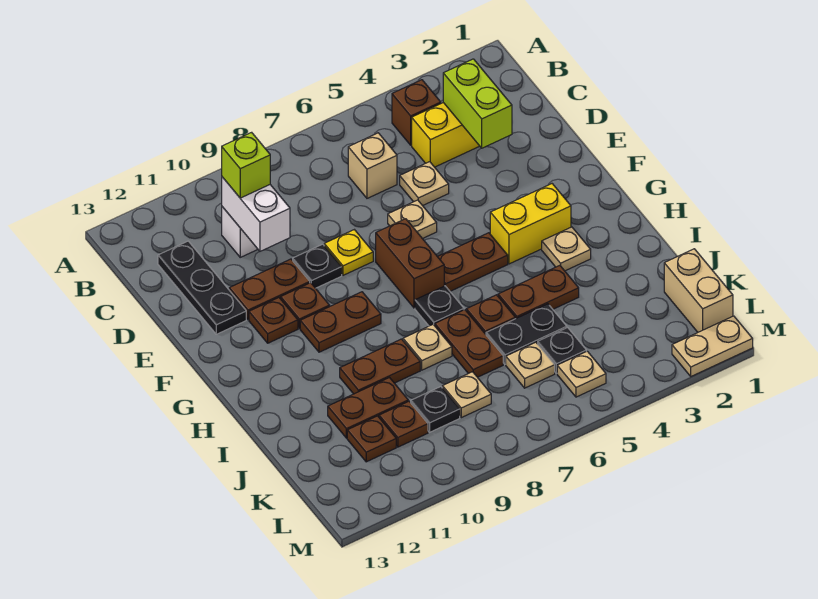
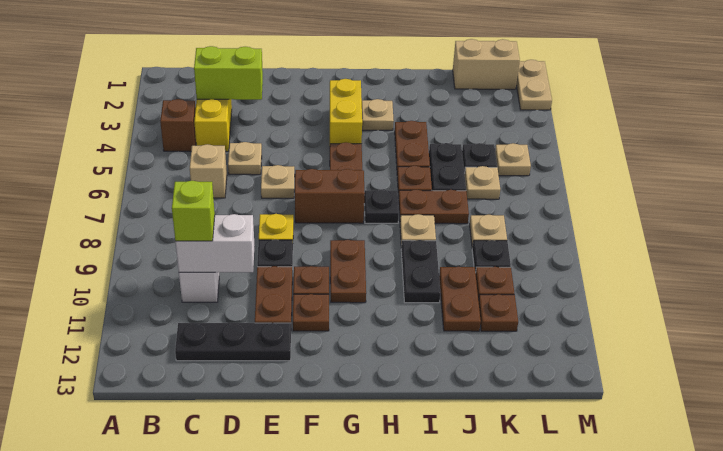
brown 1x2 plate [340,339,420,394] -> black 1x2 plate [401,240,440,303]

